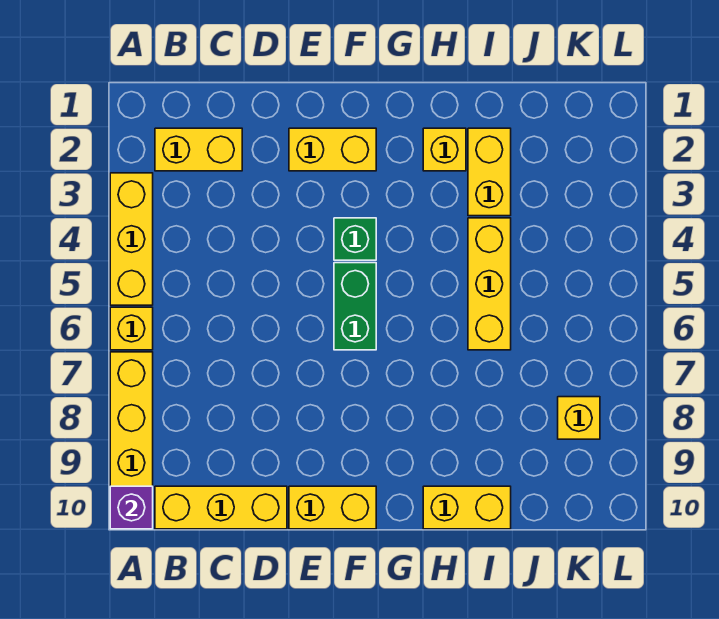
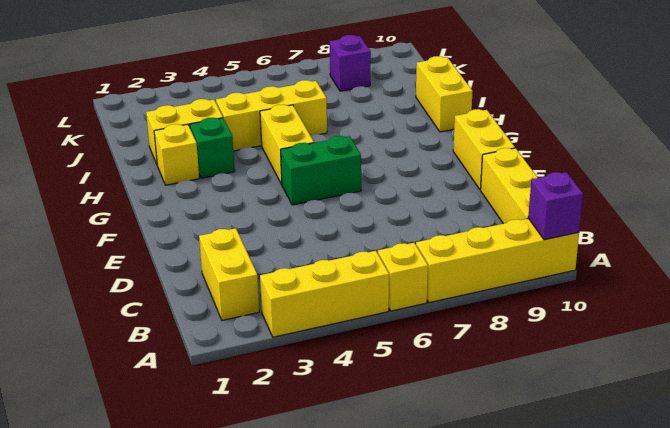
yellow 1x2 brick [289,128,376,171] -> yellow 1x2 brick moved to [260,105,314,184]
green 1x1 brick [334,218,376,260] -> green 1x1 brick moved to [190,118,235,178]
yellow 1x1 brick [558,397,600,439] -> purple 1x1 brick [330,35,371,91]

